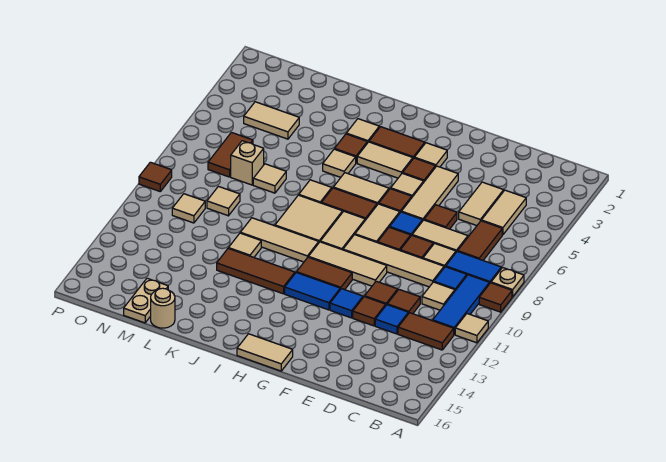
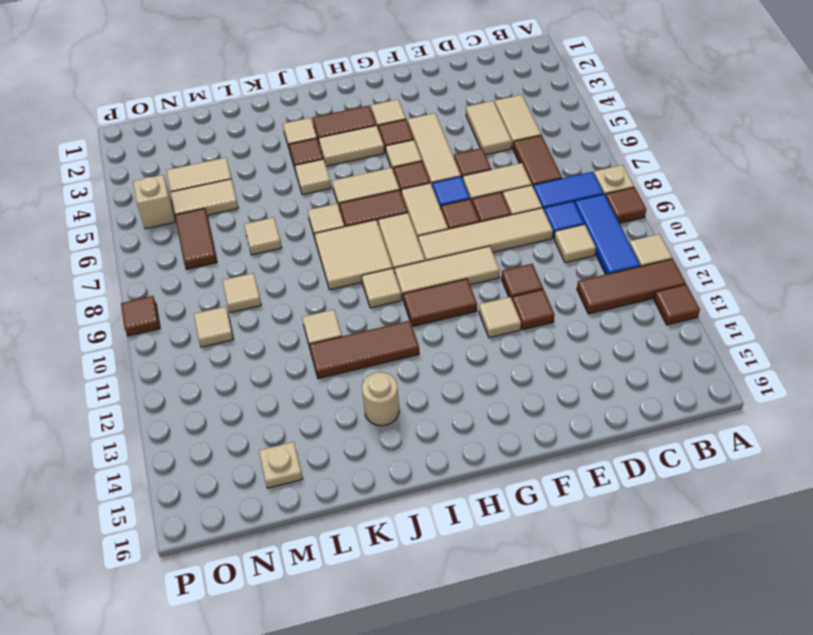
brown 1x2 tile [398,313,454,350] -> brown 1x3 tile [577,259,686,314]
brown 1x1 tile [387,290,420,314] -> brown 1x1 tile moved to [654,284,700,325]
blue 1x1 tile [375,305,408,334] -> none
blue 1x1 tile [330,289,363,318] -> tan 1x1 tile [479,297,521,338]
blue 1x2 tile [285,272,340,310] -> none
tan 1x2 tile [237,334,293,371] -> tan 1x2 tile moved to [171,179,238,215]
tan 1x3 tile [240,218,319,262] -> tan 1x1 tile [362,268,402,308]
tan 1x1 round brick [151,288,175,328] -> tan 1x1 round brick moved to [362,372,399,426]
tan 1x1 brick [231,141,264,185] -> tan 1x1 brick moved to [133,175,175,229]
tan 1x2 plate [124,278,168,323] -> tan 1x1 plate [259,442,303,488]

